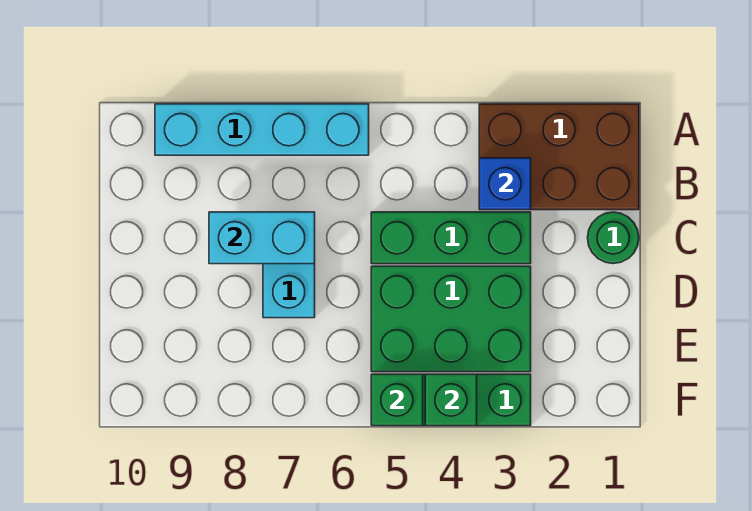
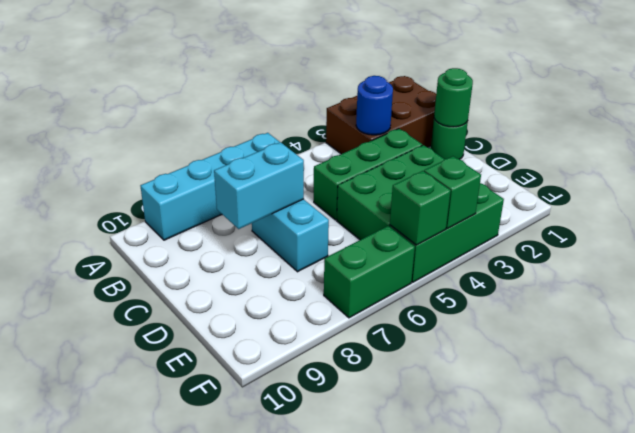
blue 1x1 brick [479,158,531,210] -> blue 1x1 round brick [356,76,393,135]
none -> green 1x1 round brick [434,68,473,127]
none -> green 1x2 brick [324,226,415,318]

